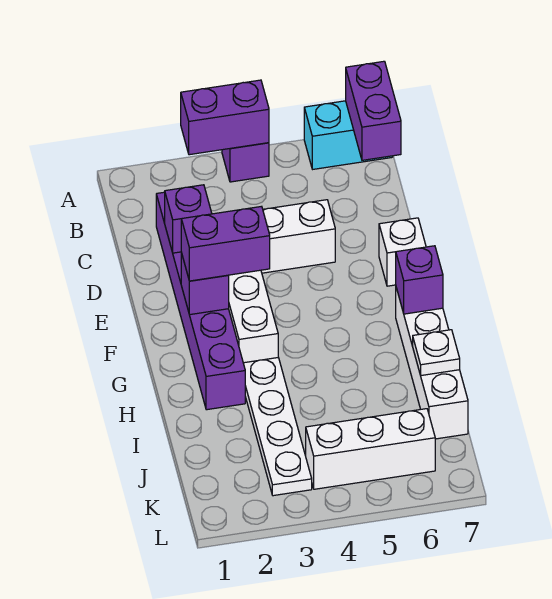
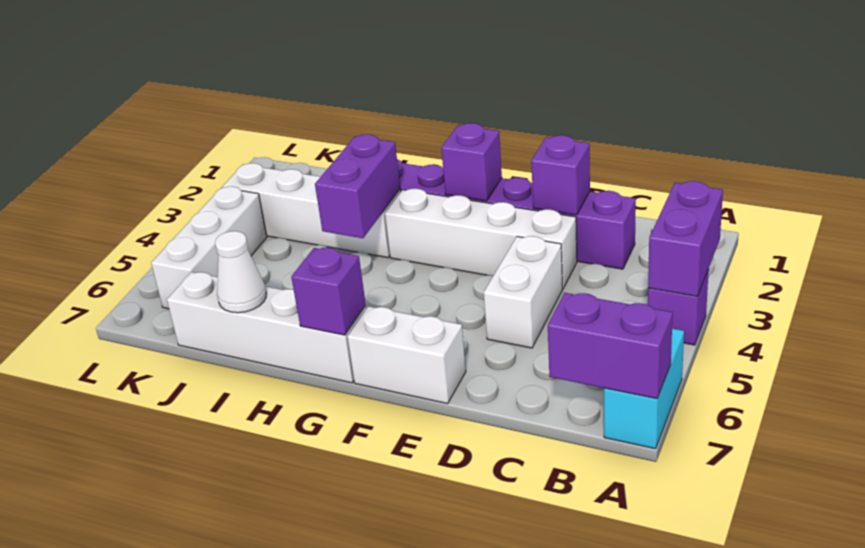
white 1x1 brick [379,218,426,286] -> white 1x2 brick [347,306,466,404]
purple 1x2 brick [181,206,270,281] -> purple 1x2 brick moved to [315,135,400,238]
white 1x4 plate [243,357,312,496] -> white 1x4 brick [223,163,401,258]
white 1x1 plate [413,330,460,375] -> white 1x1 cone [215,231,266,313]

